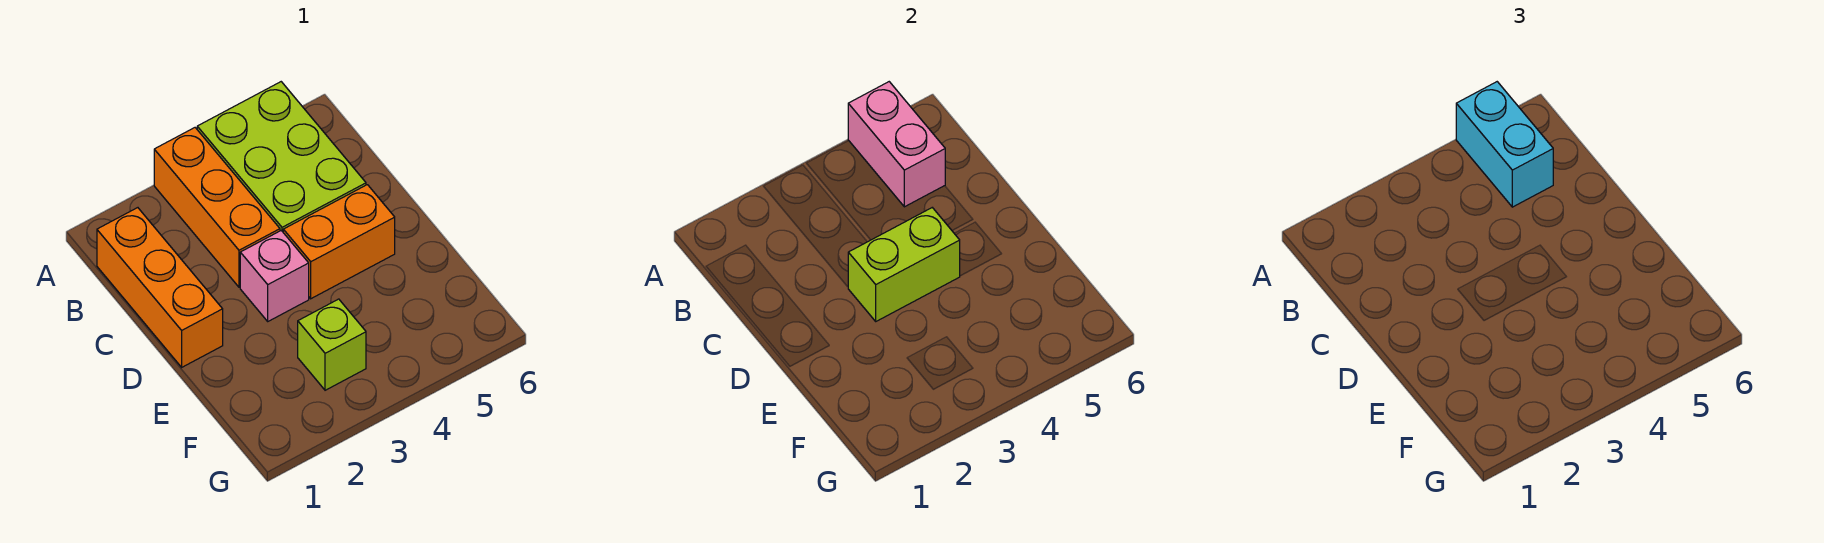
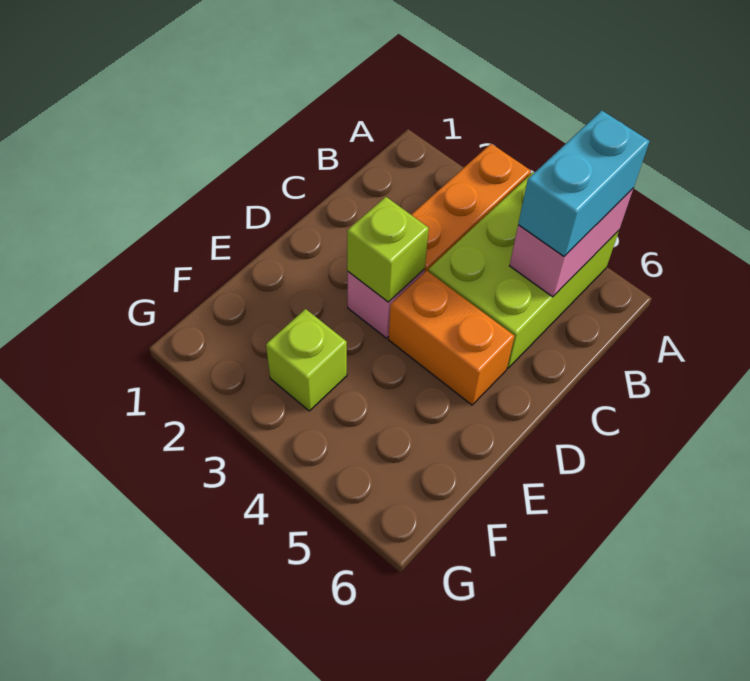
orange 1x3 brick [97,208,223,367] -> none
lime 1x2 brick [848,208,960,321] -> lime 1x1 brick [347,197,429,302]

